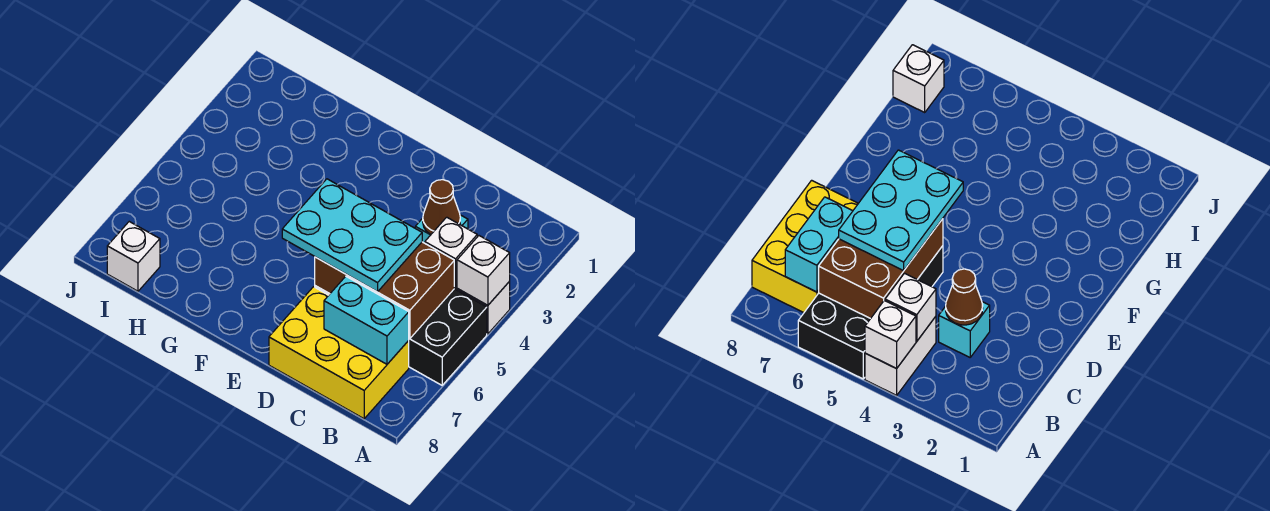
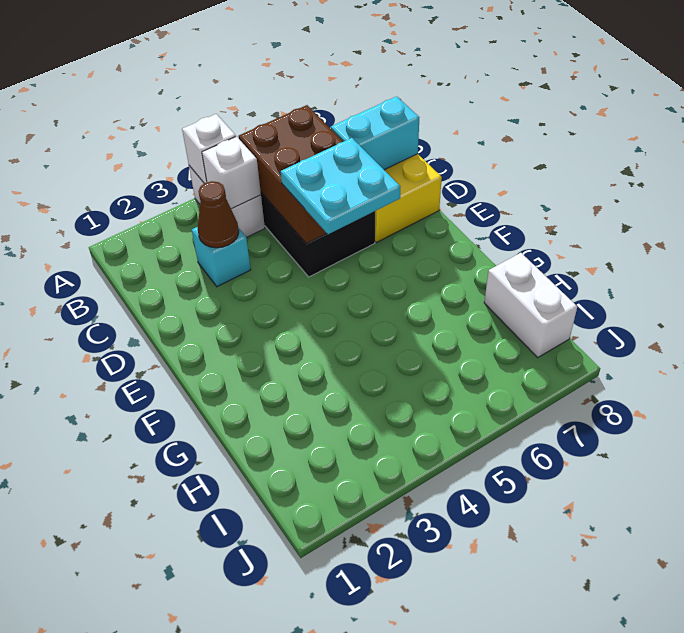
cyan 1x2 brick [324,276,409,364] -> cyan 1x2 brick turned to [331,96,419,170]
cyan 2x3 plate [282,179,422,292] -> cyan 2x2 plate [281,138,401,234]
white 1x1 brick [107,222,160,291] -> white 1x2 brick [484,253,577,357]

